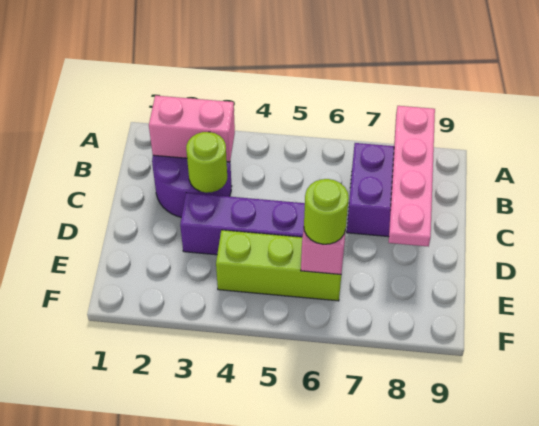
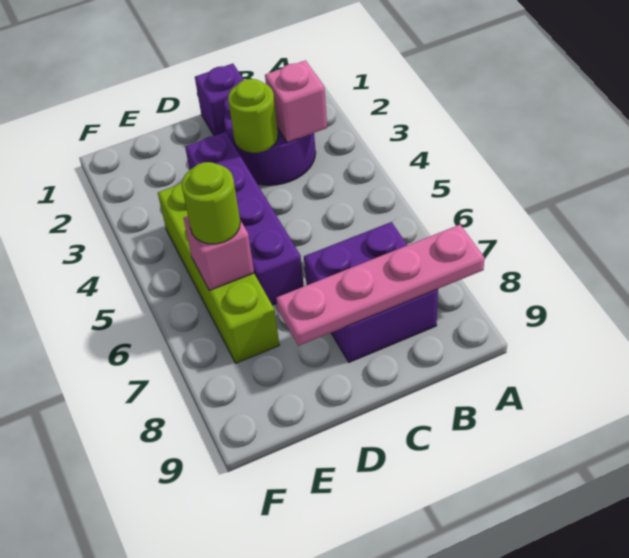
pink 1x2 brick [149,95,235,162] -> pink 1x1 brick [265,60,327,143]
none -> purple 1x1 brick [195,64,244,136]
lime 1x3 brick [216,230,341,301] -> lime 1x4 brick [158,183,279,363]

